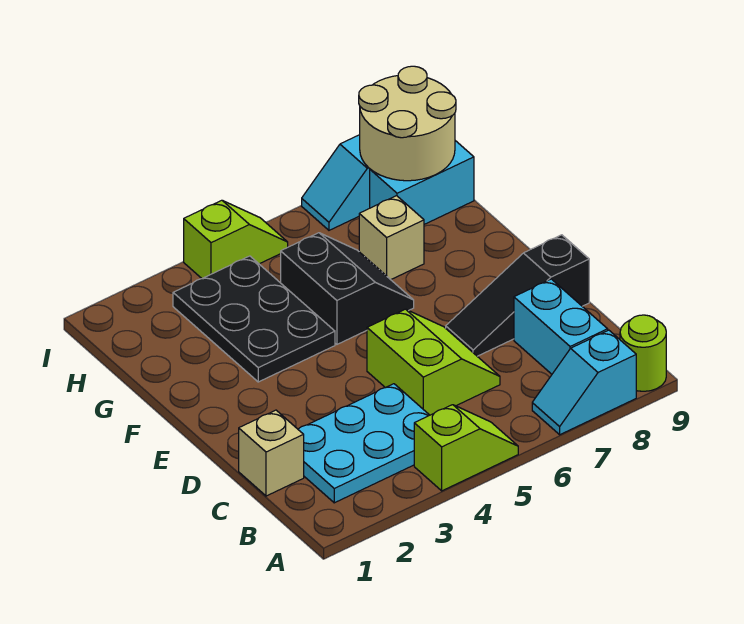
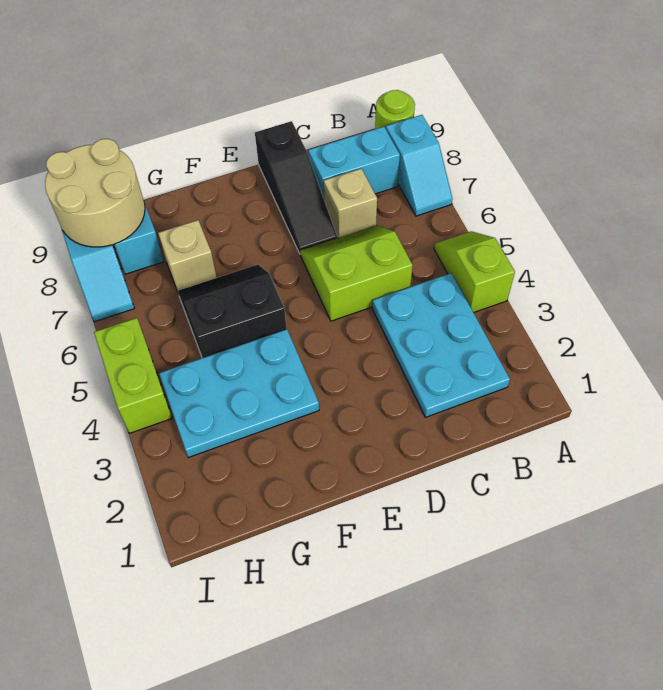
tan 1x1 brick [239,410,304,496] -> tan 1x1 brick moved to [324,169,377,238]
black 2x3 plate [173,256,335,382] -> cyan 2x3 plate [159,329,319,458]
lime 1x2 slope [184,200,288,279] -> lime 1x2 brick [94,318,172,433]

